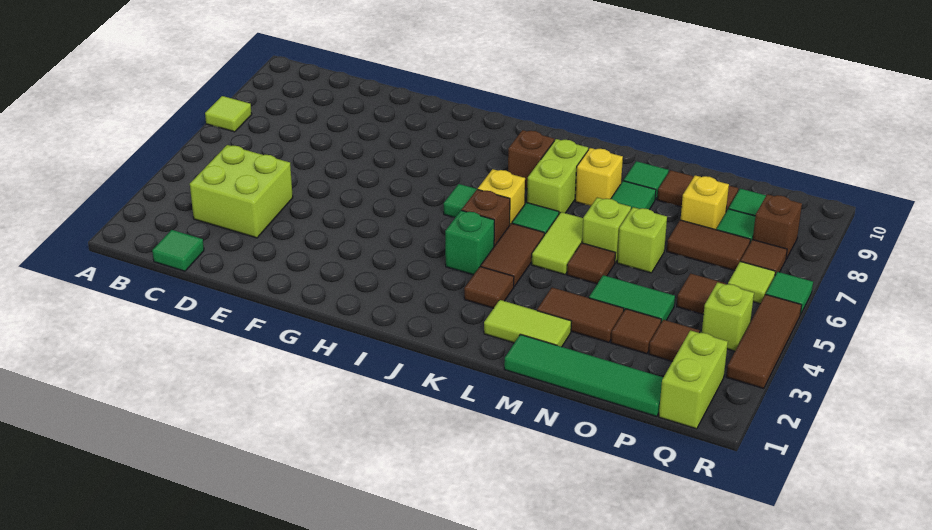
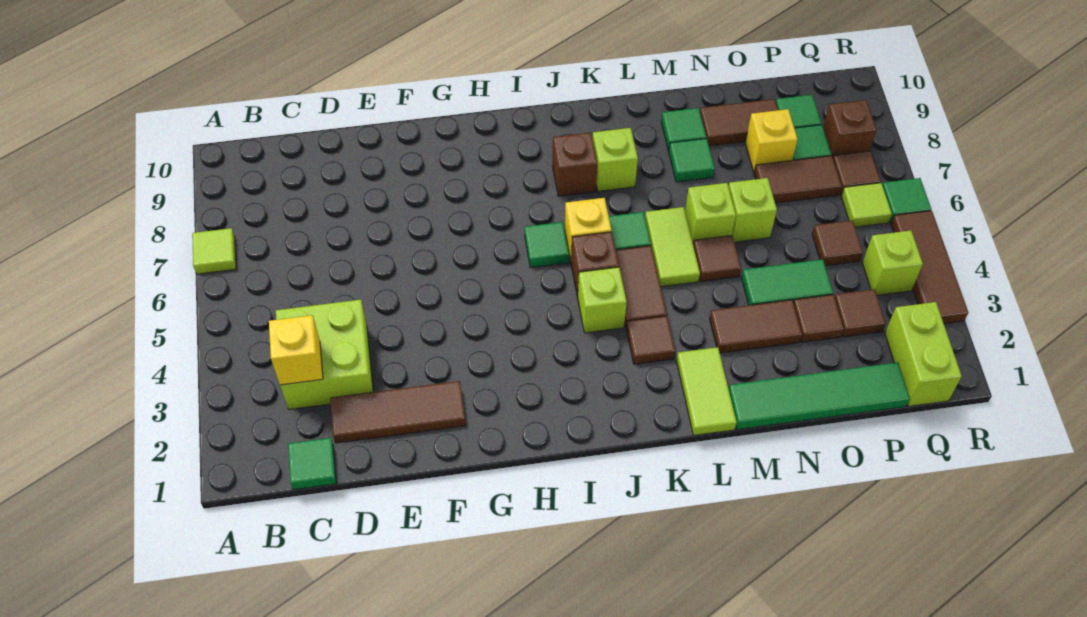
none -> brown 1x3 tile [330,381,466,443]
green 1x1 brick [445,210,494,275] -> lime 1x1 brick [578,267,627,333]
lime 1x2 brick [527,139,588,214] -> lime 1x1 brick [593,128,638,191]
lime 1x2 tile [484,300,572,347] -> lime 1x2 tile turned to [676,347,737,435]
yellow 1x1 brick [575,148,623,206] -> yellow 1x1 brick moved to [269,315,323,385]

